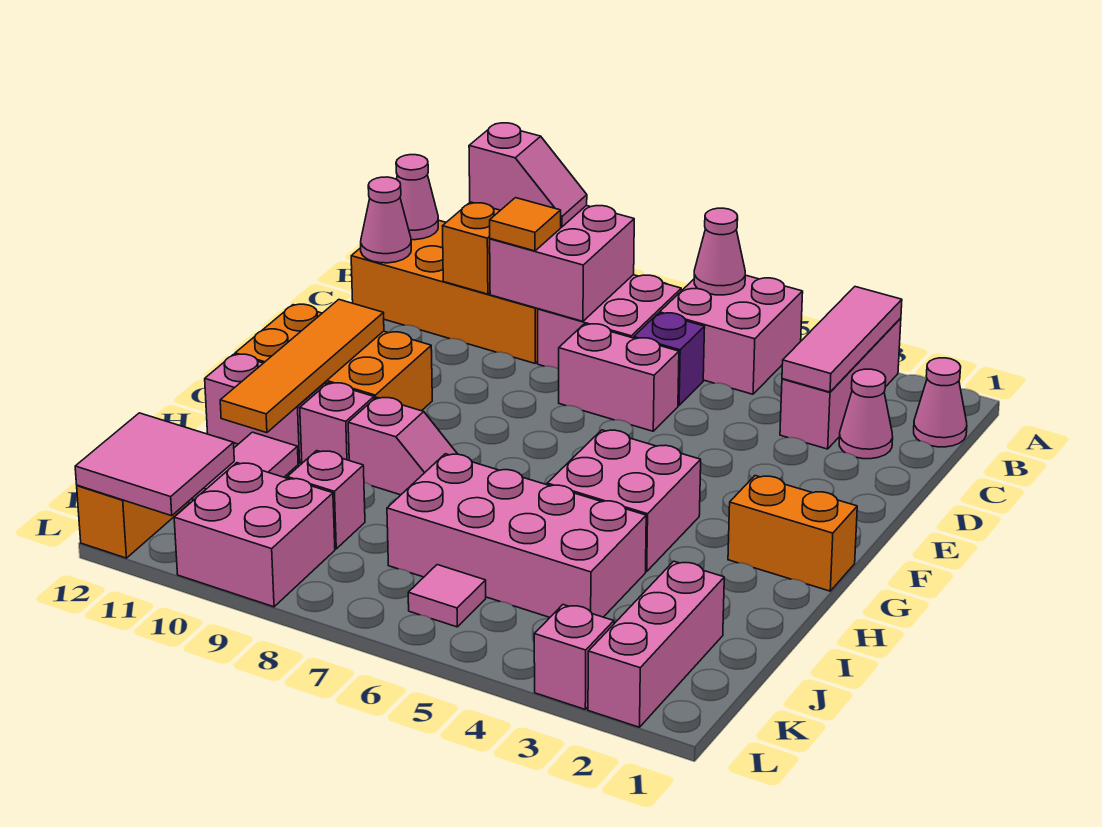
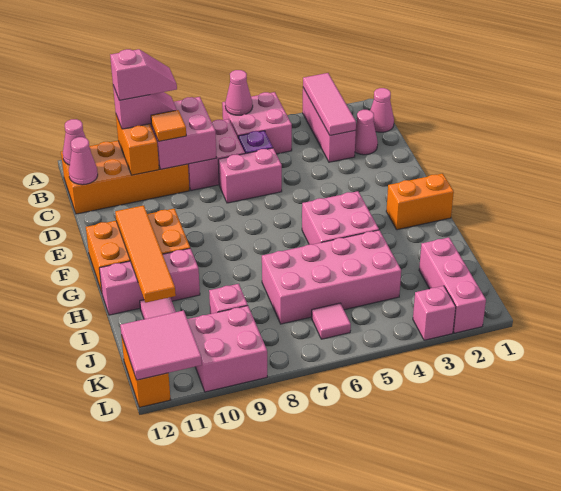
pink 1x2 slope [348,397,457,495] -> pink 1x2 slope moved to [110,49,177,100]

